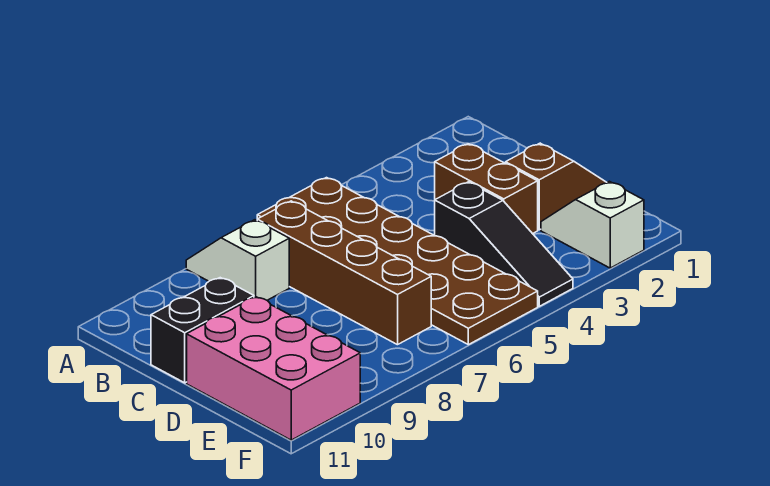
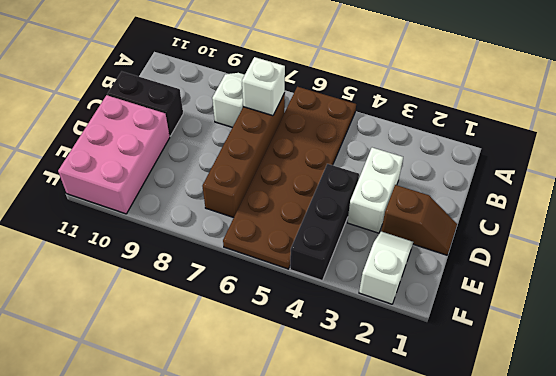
none -> white 1x1 brick [242,57,285,116]
brown 1x2 brick [435,144,538,234] -> white 1x2 brick [347,148,403,233]
black 1x3 slope [435,182,573,306] -> black 1x3 brick [290,164,359,280]

